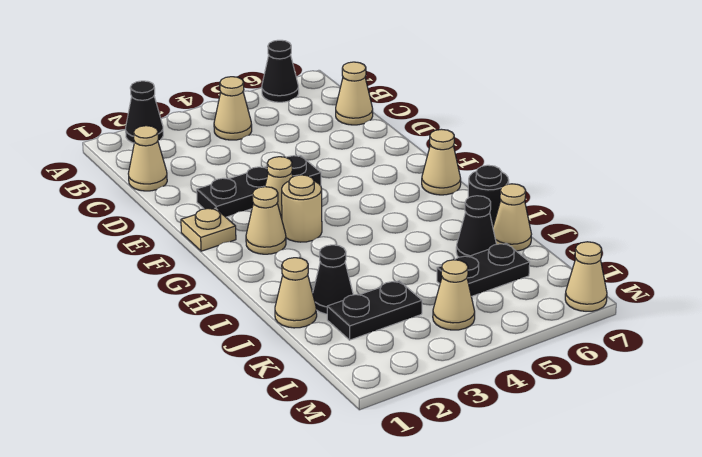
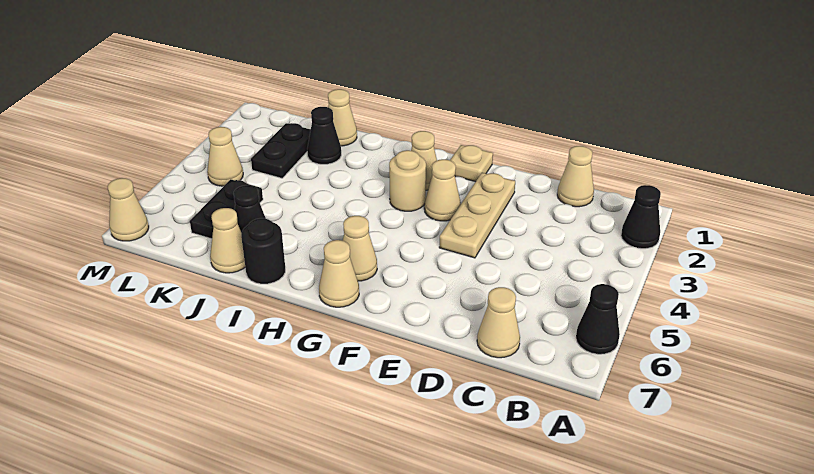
tan 1x1 cone [214,77,252,140] -> tan 1x1 cone moved to [343,216,377,281]
black 1x3 plate [197,156,321,217] -> tan 1x3 plate [439,173,515,258]

